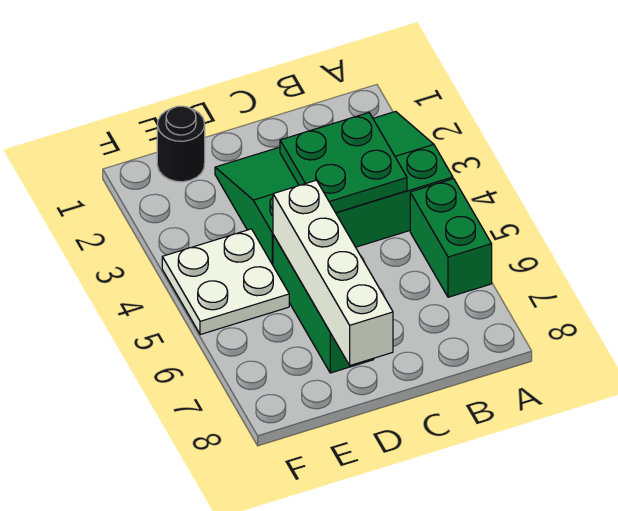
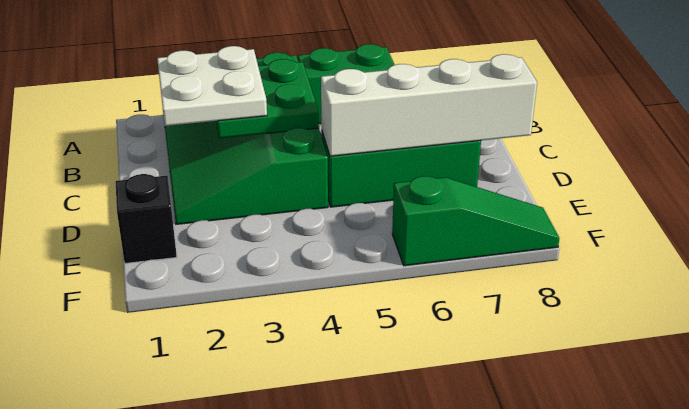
black 1x1 round brick [157,106,205,182] -> black 1x1 brick [115,174,177,263]
white 2x2 plate [162,229,289,335] -> white 2x2 plate moved to [157,46,267,126]
none -> green 1x3 slope [392,176,559,266]

